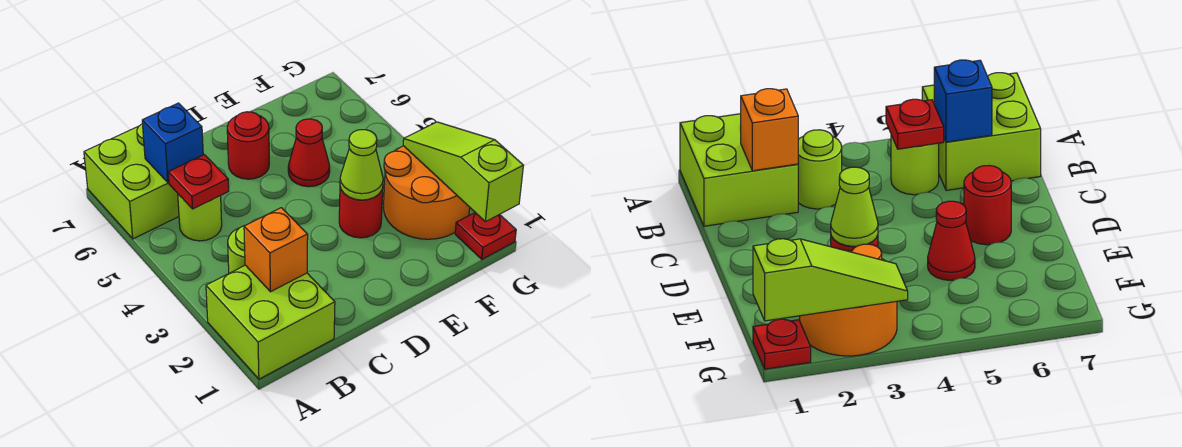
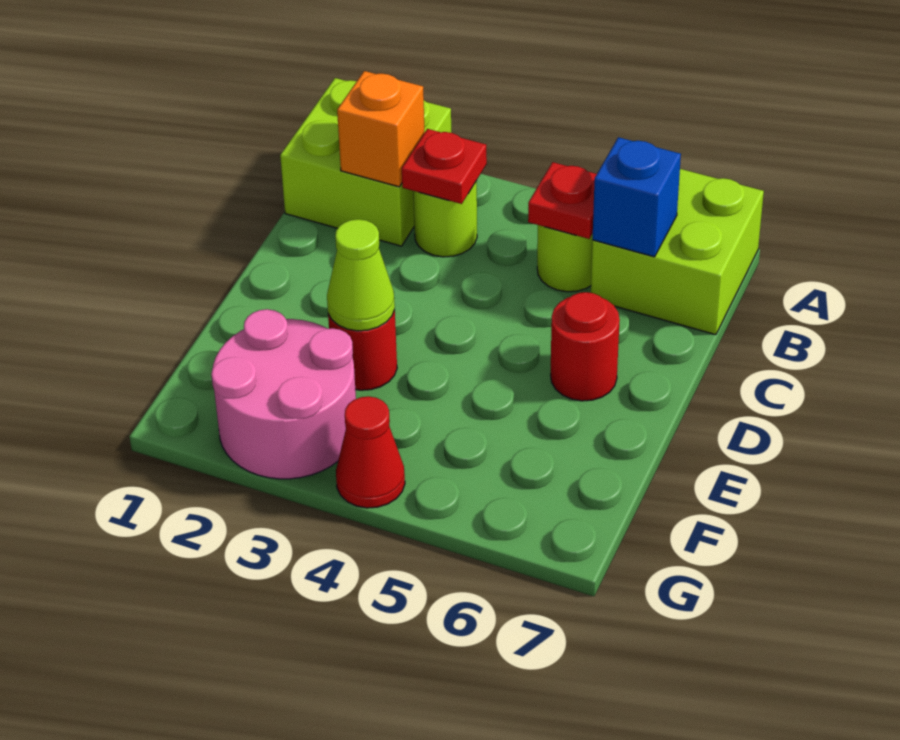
red 1x1 cone [288,119,330,187] -> red 1x1 cone moved to [336,396,405,508]
orange 2x2 round brick [383,146,470,239] -> pink 2x2 round brick [211,309,356,479]
red 1x1 plate [455,213,516,259] -> red 1x1 plate moved to [402,129,487,204]
lime 1x3 slope [403,122,523,222] -> none

